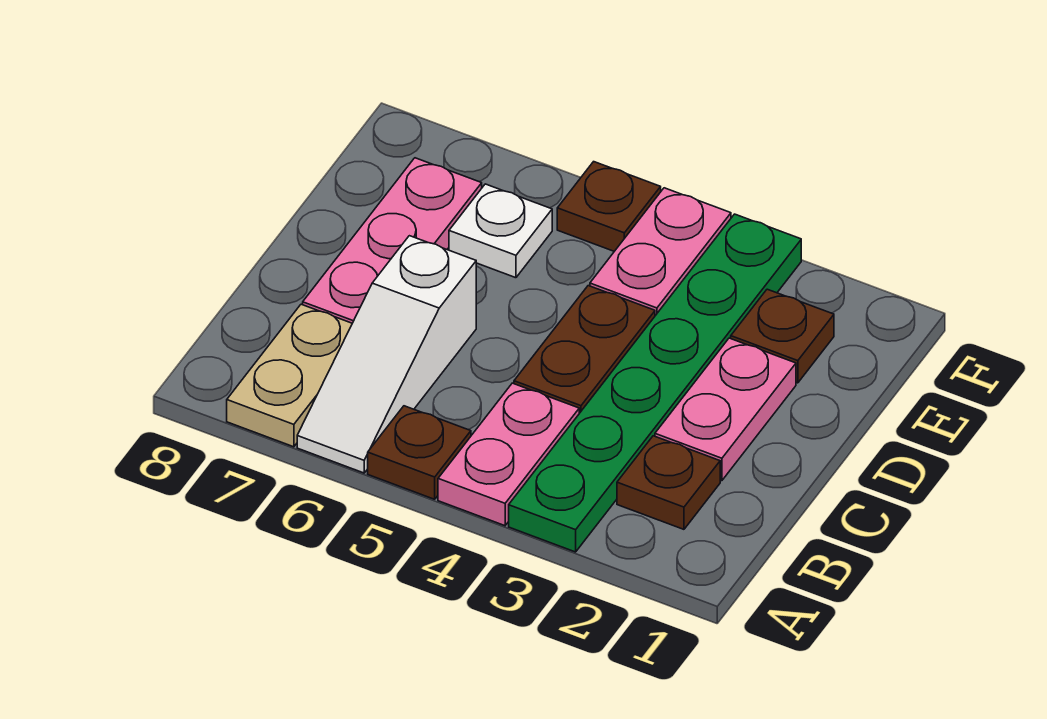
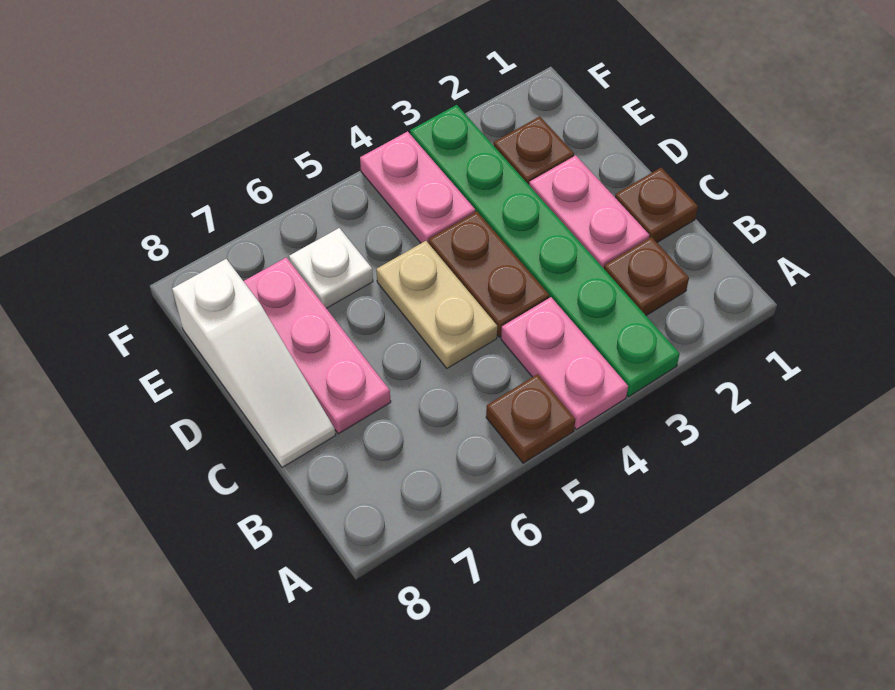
white 1x3 slope [297,236,476,473] -> white 1x3 slope moved to [172,259,336,467]
tan 1x2 plate [227,304,352,447] -> tan 1x2 plate moved to [376,241,497,368]
brown 1x1 plate [557,162,661,251] -> brown 1x1 plate moved to [615,168,698,242]

